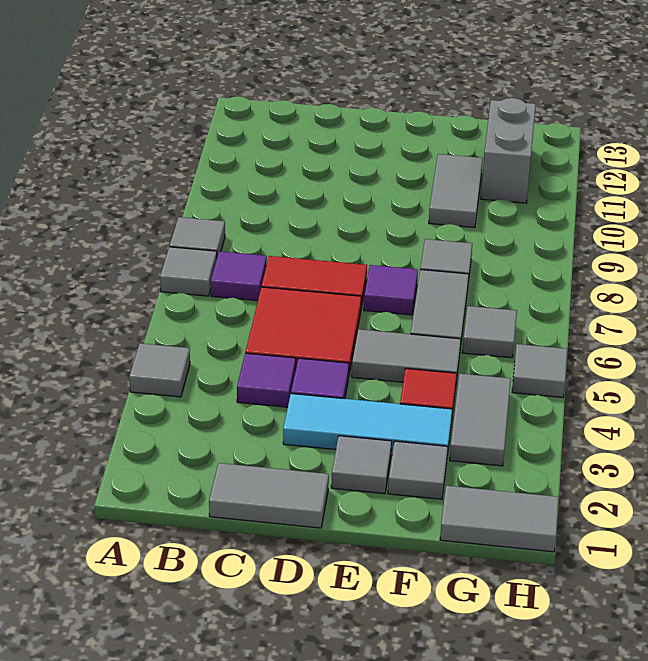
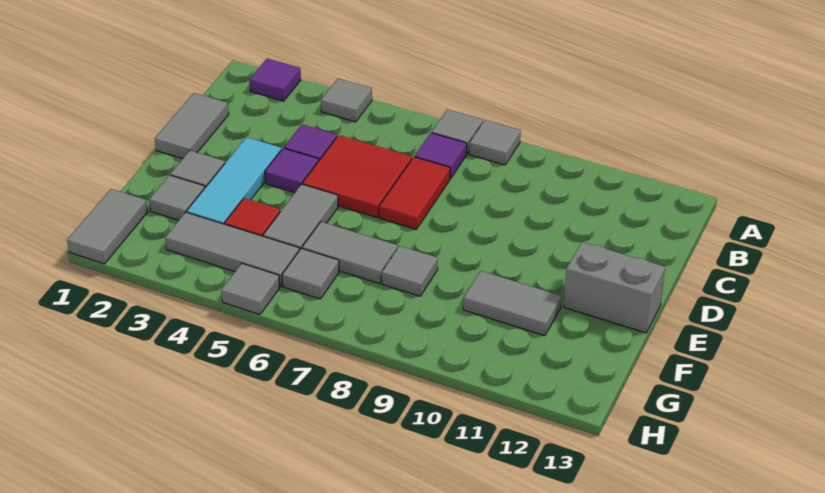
purple 1x1 tile [364,265,418,315] -> purple 1x1 tile moved to [249,59,301,101]
grey 1x2 tile [450,374,511,466] -> grey 1x3 tile [165,212,299,286]
grey 1x2 brick [481,98,536,203] -> grey 1x2 brick moved to [564,242,665,333]

